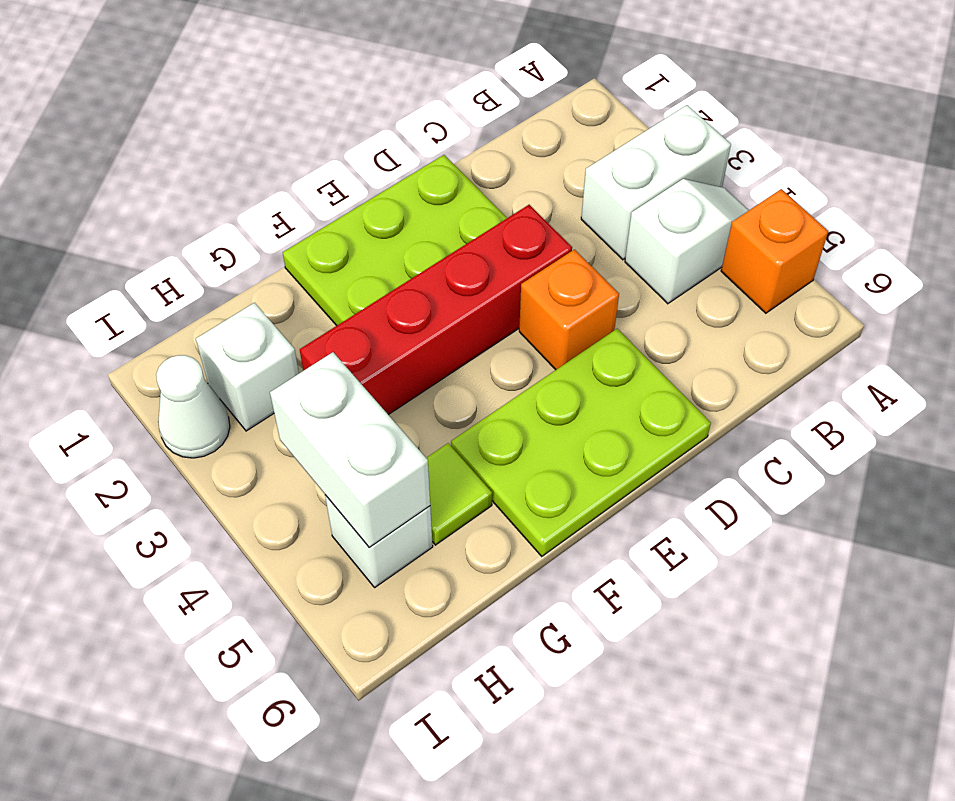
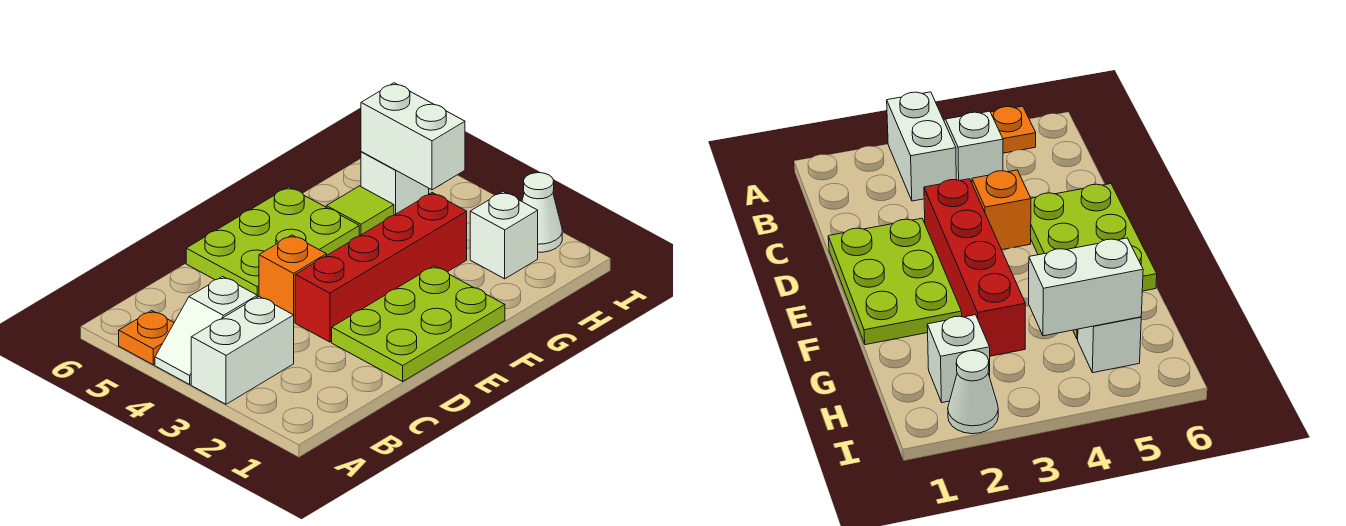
orange 1x1 brick [721,189,828,313] -> orange 1x1 plate [119,311,174,365]

